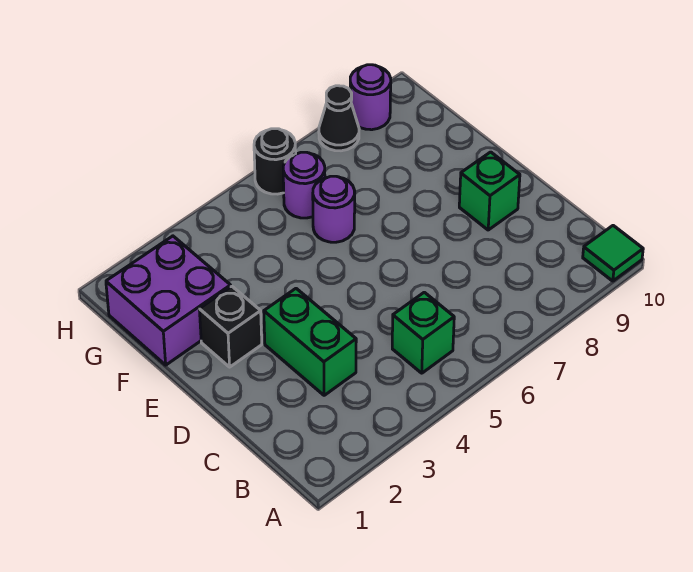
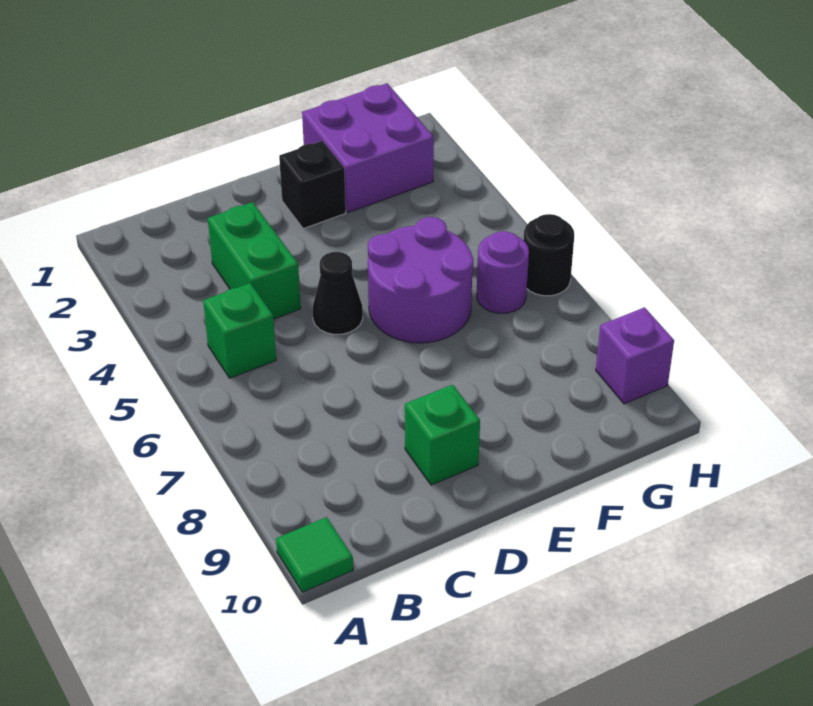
green 1x2 brick [264,289,356,395] -> green 1x2 brick turned to [208,202,301,319]
purple 1x1 round brick [313,176,355,242] -> purple 2x2 round brick [368,217,473,343]
black 1x1 cone [319,86,359,151] -> black 1x1 cone moved to [313,252,363,334]
purple 1x1 round brick [350,65,391,130] -> purple 1x1 brick [596,307,674,404]

